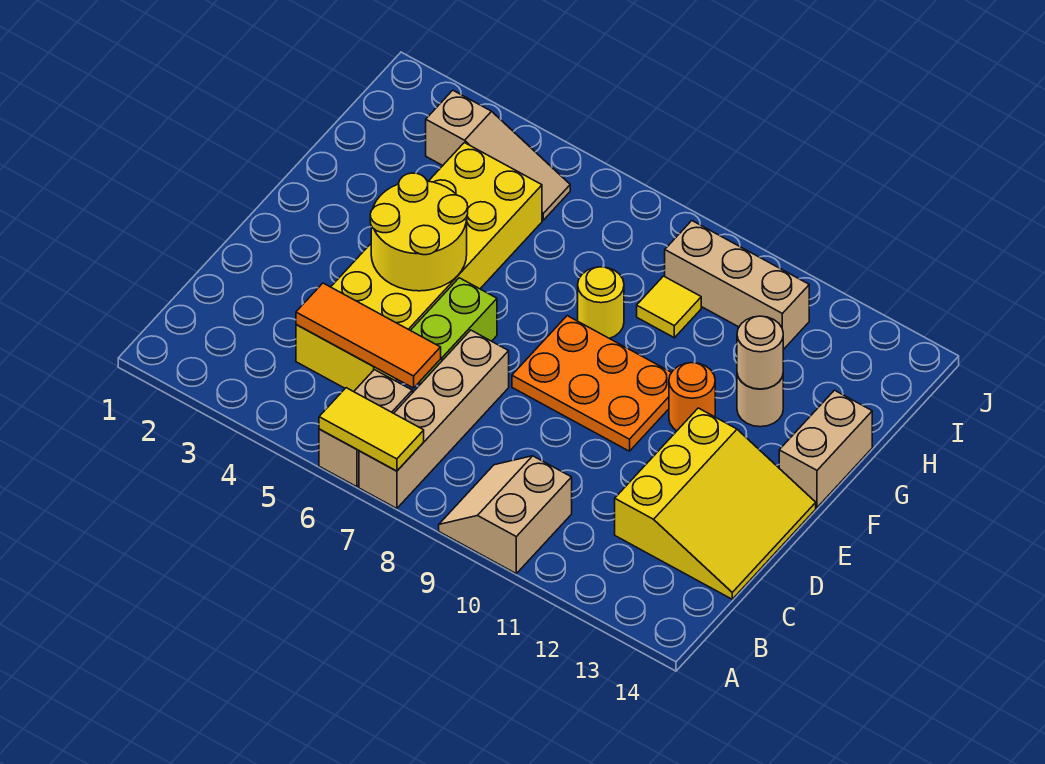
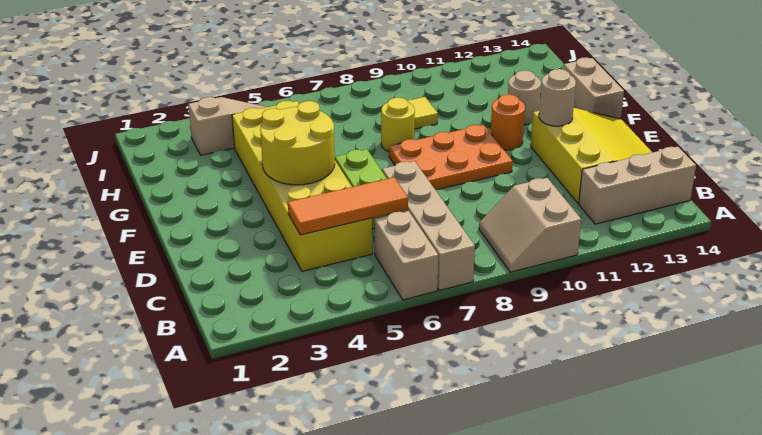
yellow 1x2 tile [319,388,424,471] -> none
tan 1x1 round brick [737,316,783,389] -> tan 1x1 round brick moved to [539,69,576,126]
tan 1x3 brick [665,221,809,350] -> tan 1x3 brick moved to [579,147,696,224]

